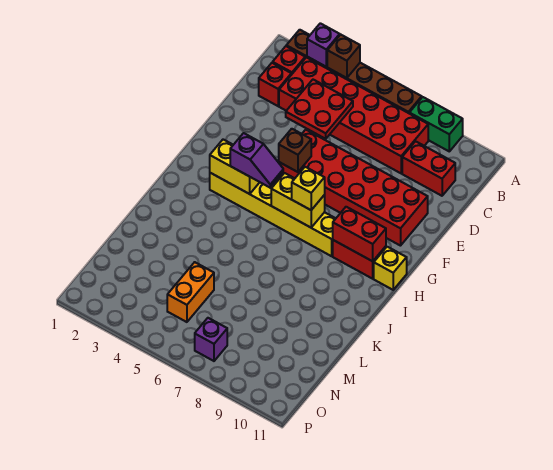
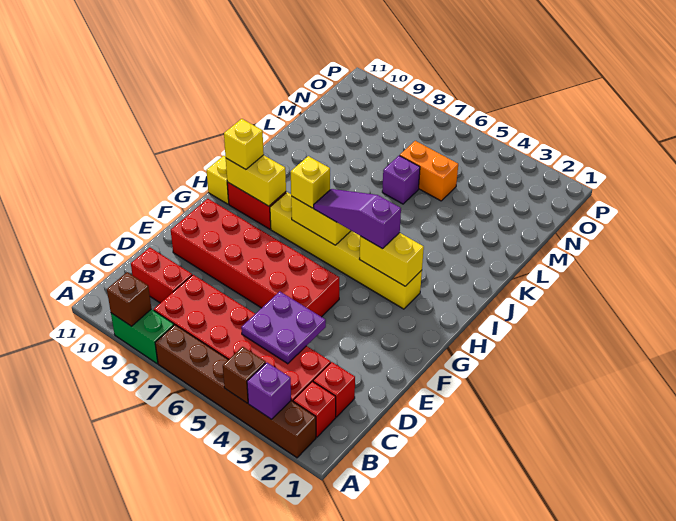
red 2x2 plate [286,80,353,139] -> purple 2x2 plate [241,291,326,364]
brown 1x1 brick [279,129,311,172] -> brown 1x1 brick moved to [107,272,151,326]
purple 1x2 slope [230,133,283,188] -> purple 1x3 slope [314,189,401,249]
red 1x2 brick [333,207,386,261] -> yellow 1x2 brick [226,155,286,206]
none -> yellow 1x1 brick [224,119,264,169]
orange 1x2 brick [167,262,214,322] -> orange 1x2 brick turned to [400,141,458,201]
purple 1x1 brick [195,318,227,361] -> purple 1x1 brick moved to [382,156,420,204]

